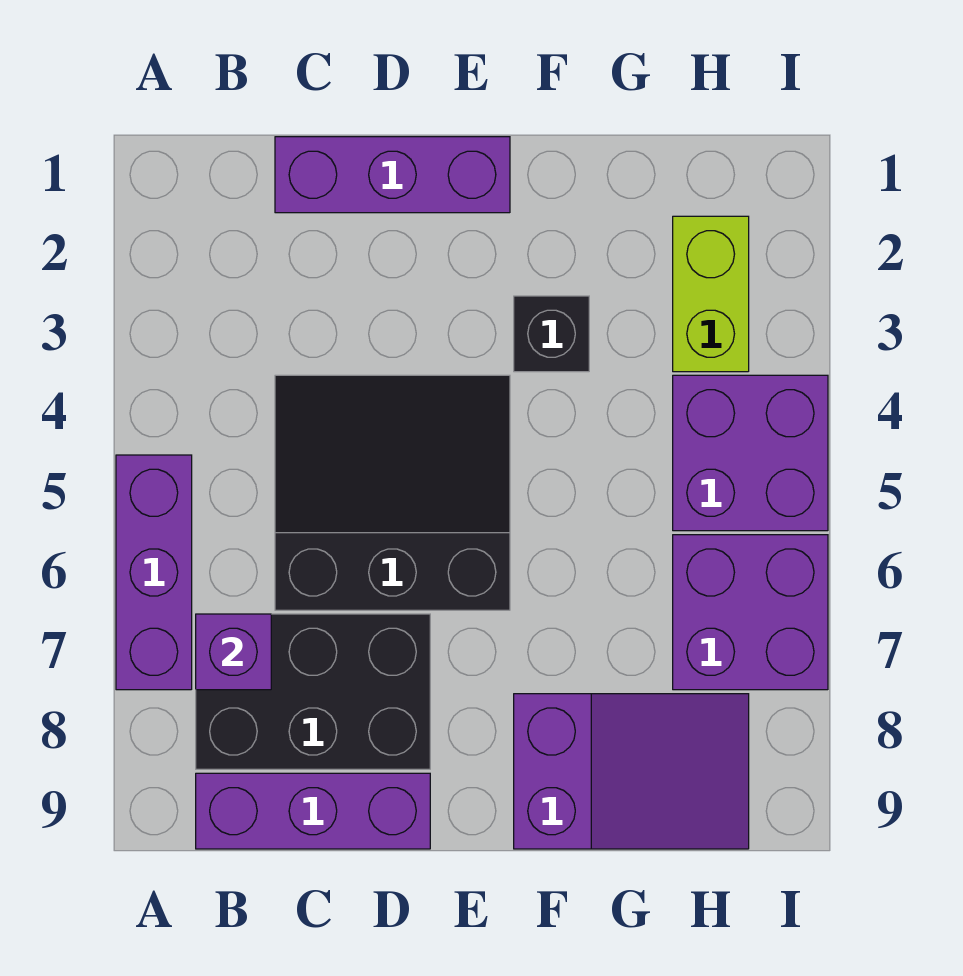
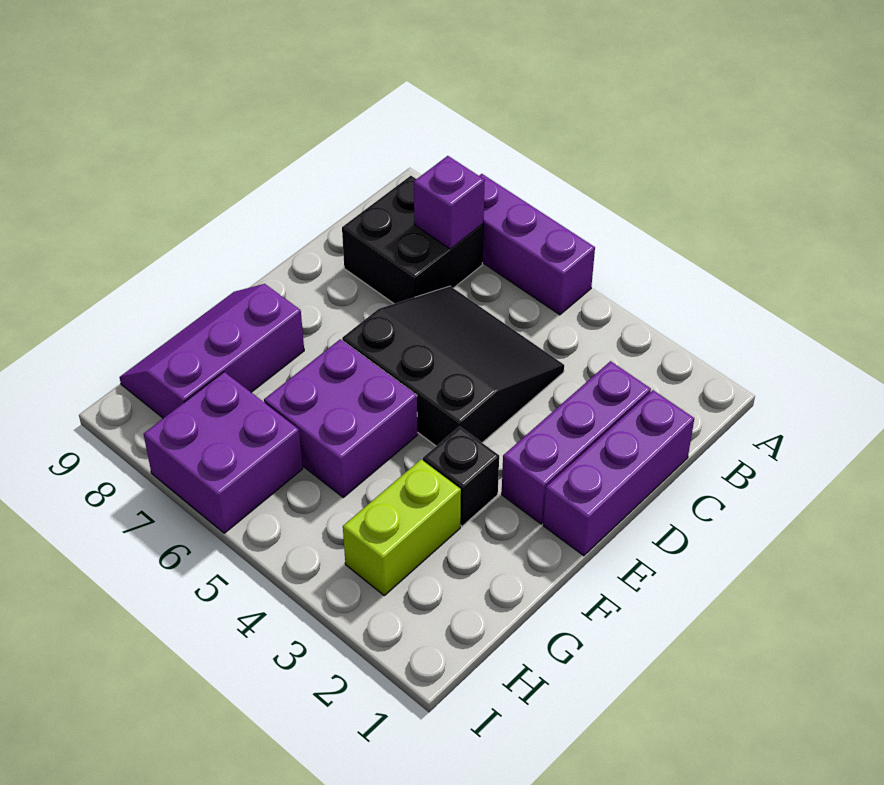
black 2x3 brick [196,614,430,769] -> black 2x2 brick [342,176,483,304]
purple 1x3 brick [196,773,430,849] -> purple 1x3 brick moved to [502,361,651,524]
black 3x3 slope [275,375,510,610] -> black 3x3 slope turned to [342,286,564,446]
purple 2x3 slope [514,694,749,849] -> purple 2x3 slope turned to [120,284,304,418]
lime 1x2 brick [673,216,749,372] -> lime 1x2 brick turned to [343,460,461,595]
purple 2x2 brick [673,375,828,531] -> purple 2x2 brick moved to [264,339,418,497]

